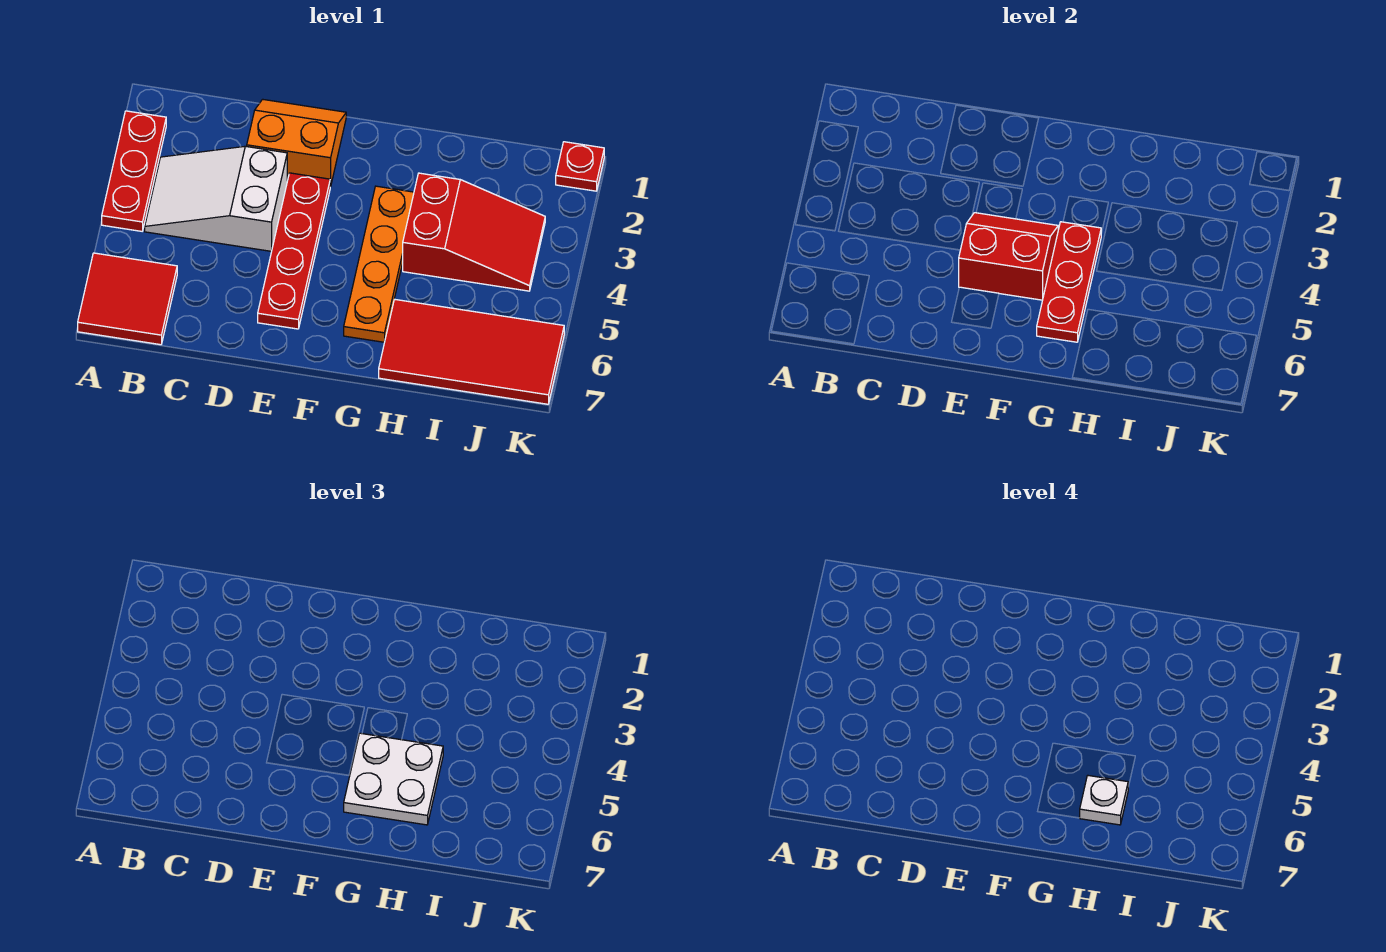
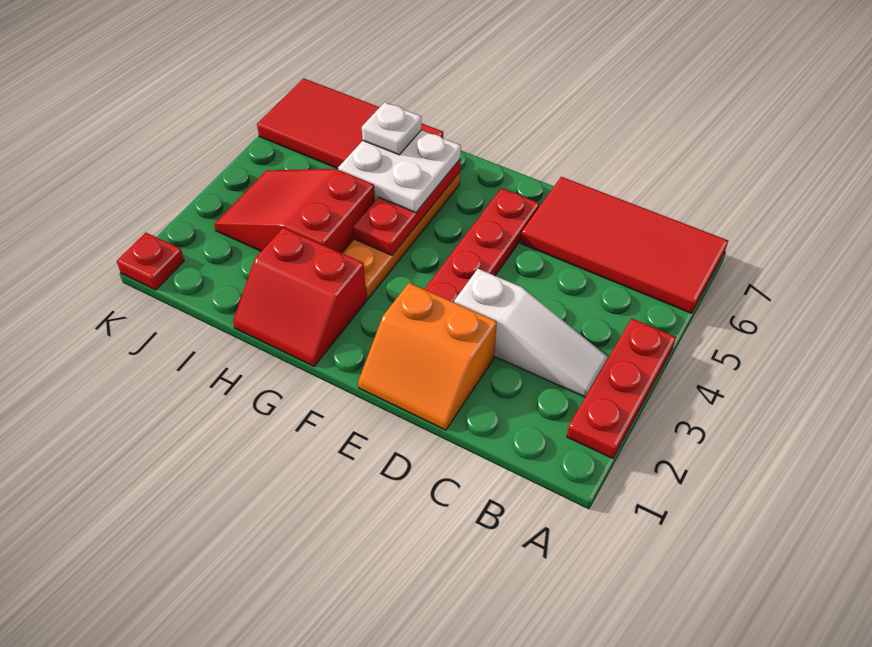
red 2x2 tile [78,253,177,345] -> red 2x4 tile [521,177,728,313]
white 2x3 slope [145,146,287,251] -> white 1x3 slope [454,269,608,397]
red 2x2 slope [959,213,1058,300] -> red 2x2 slope moved to [233,228,367,366]

